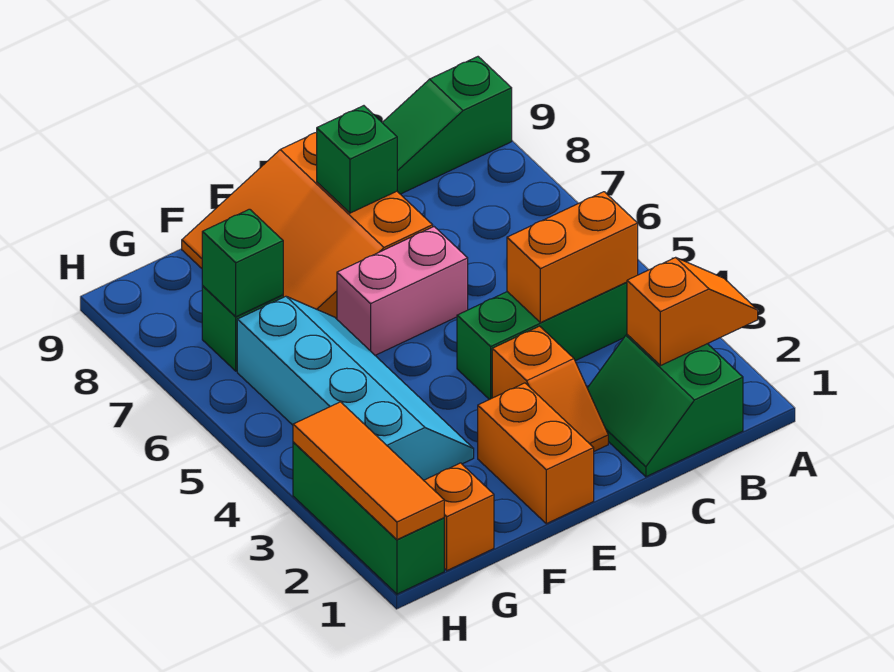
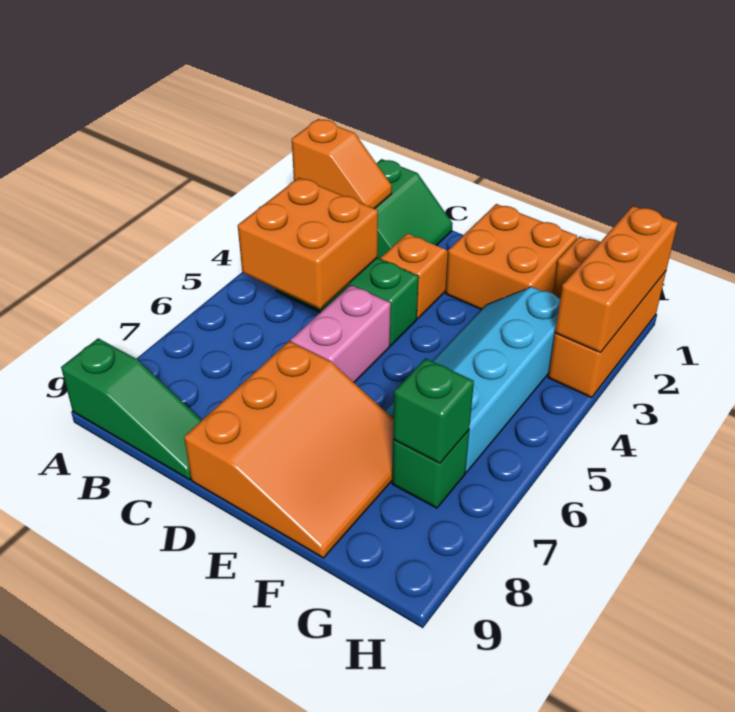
orange 1x2 slope [627,257,758,366] -> orange 1x2 slope turned to [292,119,392,209]
orange 1x2 brick [507,192,638,323] -> orange 2x2 brick [238,178,378,309]
pink 1x2 brick [337,227,468,356] -> pink 1x2 brick turned to [291,285,391,382]
green 1x1 brick [316,106,397,213] -> none
orange 1x2 brick [478,383,594,524] -> orange 2x2 brick [446,204,577,309]
green 1x3 brick [293,442,444,594] -> orange 1x3 brick [548,271,666,398]
orange 1x3 tile [293,402,444,540] -> orange 1x3 brick [555,206,677,353]

